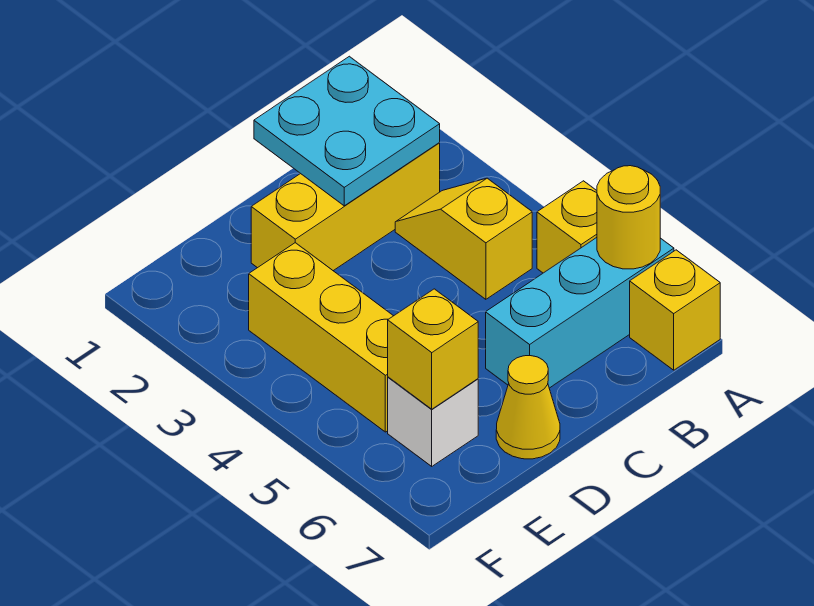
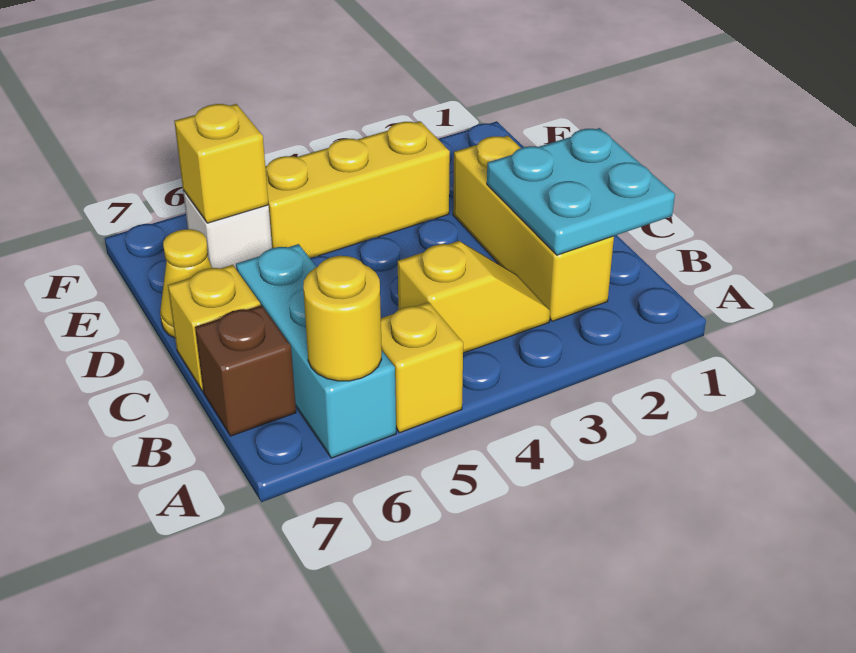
yellow 1x1 brick [630,250,720,370] -> yellow 1x1 brick moved to [168,265,260,391]
none -> brown 1x1 brick [195,305,296,436]

